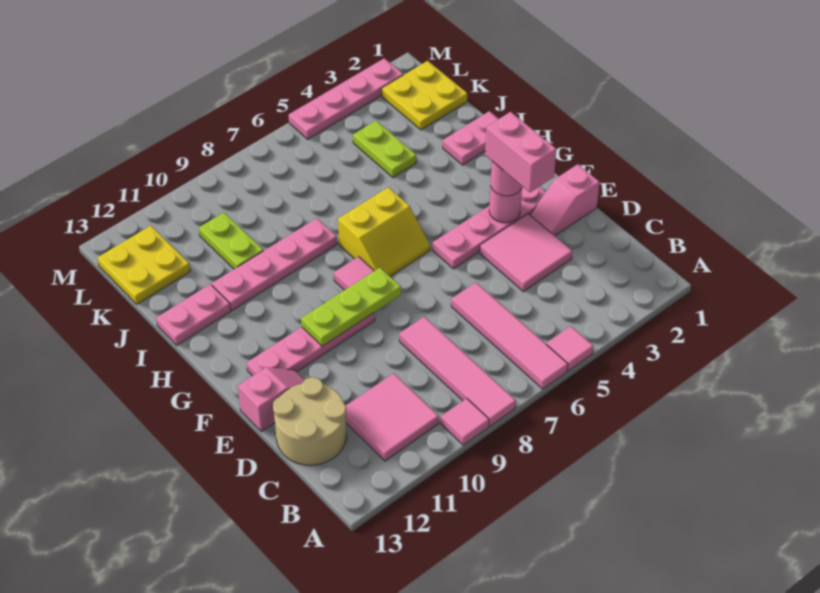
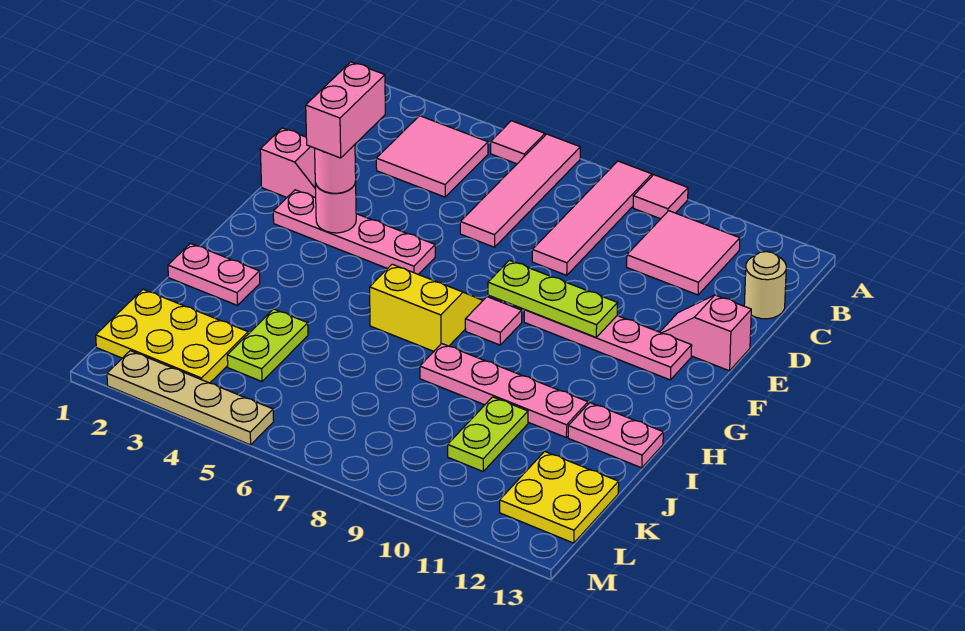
tan 2x2 round brick [273,377,346,465] -> tan 1x1 round brick [744,252,786,319]
pink 2x2 tile [480,214,572,292] -> pink 2x2 tile moved to [376,116,488,197]
yellow 2x2 plate [382,61,467,130] -> yellow 2x3 plate [96,289,248,383]
pink 1x4 plate [289,58,403,139] -> tan 1x4 plate [107,351,274,445]

